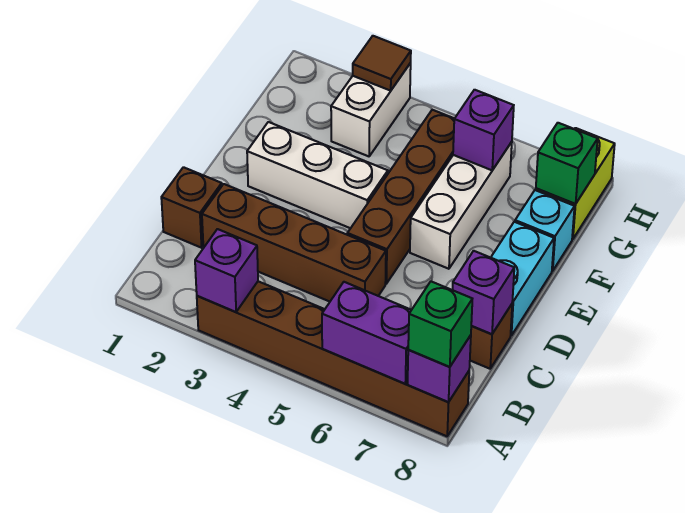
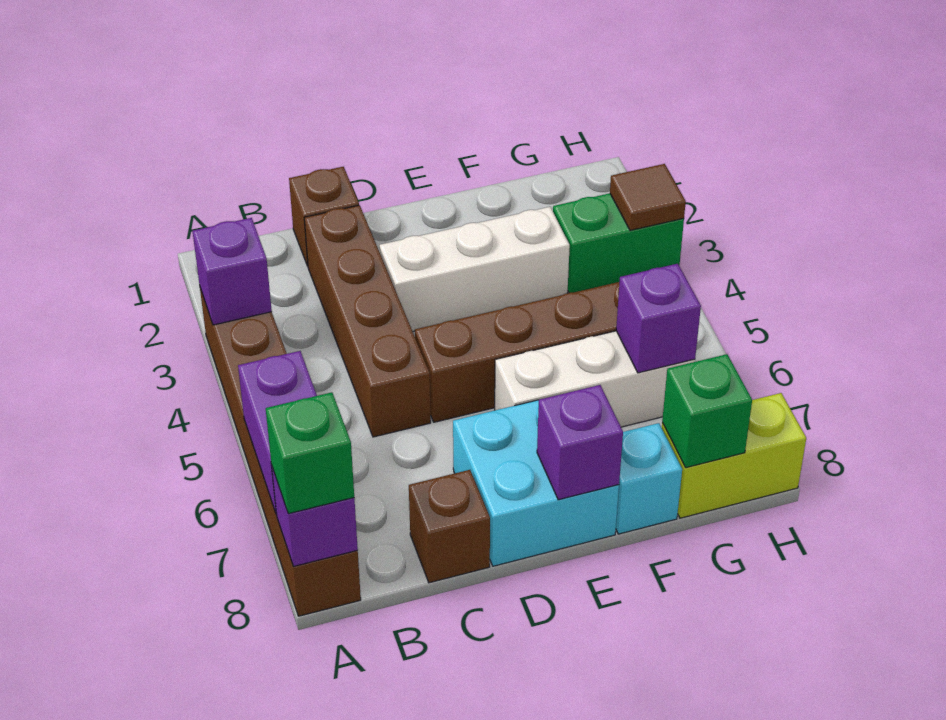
purple 1x1 brick [452,251,514,334] -> purple 1x1 brick moved to [537,385,623,500]
cyan 1x2 brick [491,222,554,335] -> cyan 2x2 brick [453,400,619,566]
white 1x3 brick [247,122,388,228] -> white 1x3 brick turned to [379,207,570,331]
white 1x2 brick [331,63,411,156] -> green 1x2 brick [553,193,684,293]

